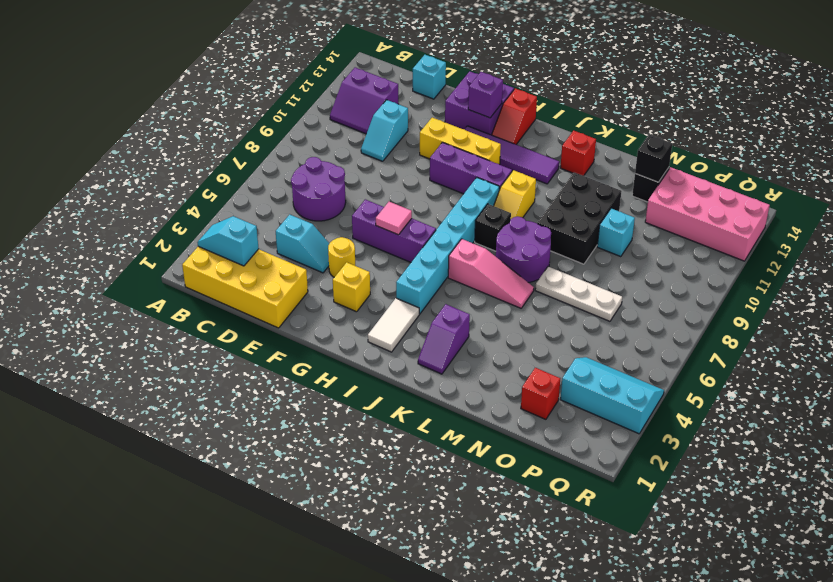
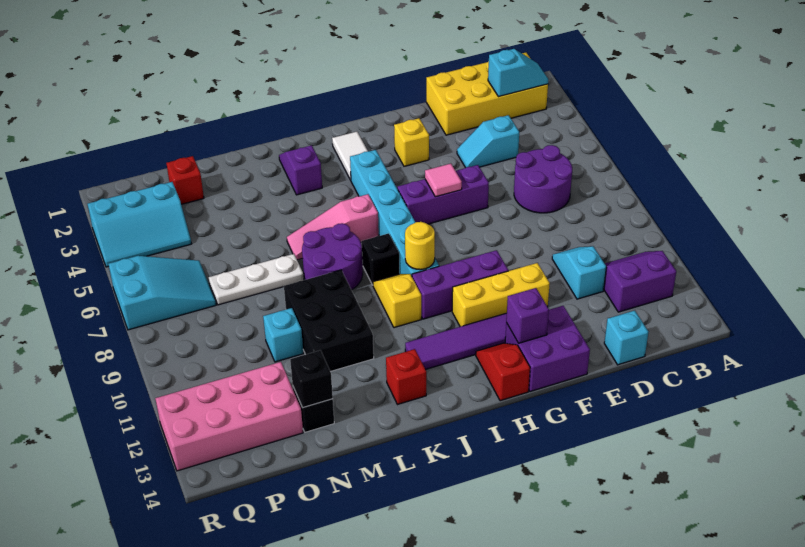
yellow 1x1 round brick [328,237,355,277] -> yellow 1x1 round brick moved to [405,222,435,270]
none -> cyan 2x3 slope [108,256,216,330]

